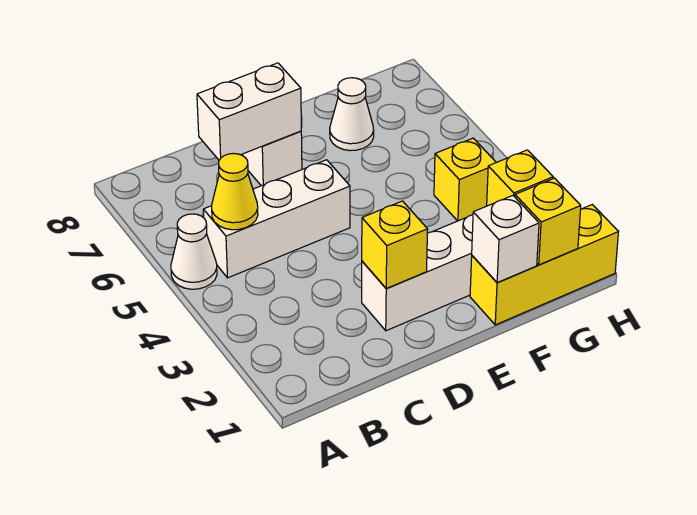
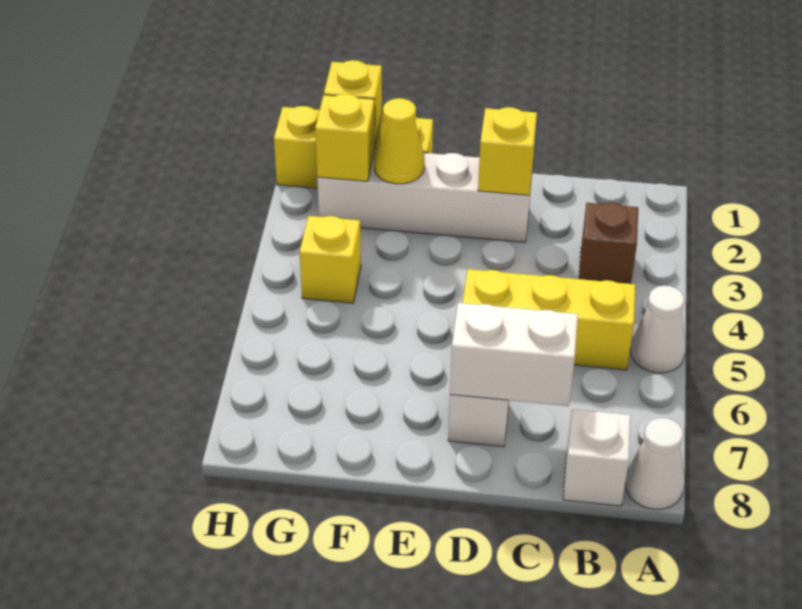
none -> brown 1x1 brick [579,203,638,284]
white 1x3 brick [203,160,350,278] -> yellow 1x3 brick [463,269,636,370]
yellow 1x1 cone [212,153,258,230] -> yellow 1x1 cone moved to [374,98,425,184]
white 1x1 brick [472,196,539,283] -> white 1x1 brick moved to [563,409,631,506]
white 1x1 cone [330,78,374,151] -> white 1x1 cone moved to [625,418,685,509]

